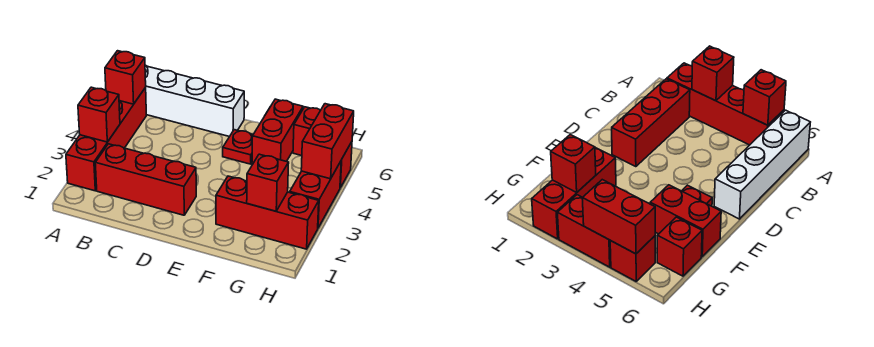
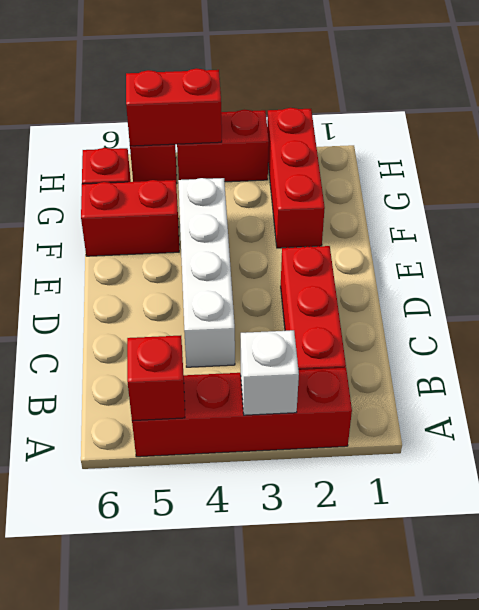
red 1x1 brick [78,87,120,142] -> white 1x1 brick [241,330,299,415]
white 1x4 brick [145,65,244,137] -> white 1x4 brick moved to [178,178,235,367]
red 1x1 plate [223,130,253,164] -> none
red 1x1 brick [247,154,289,211] -> none

